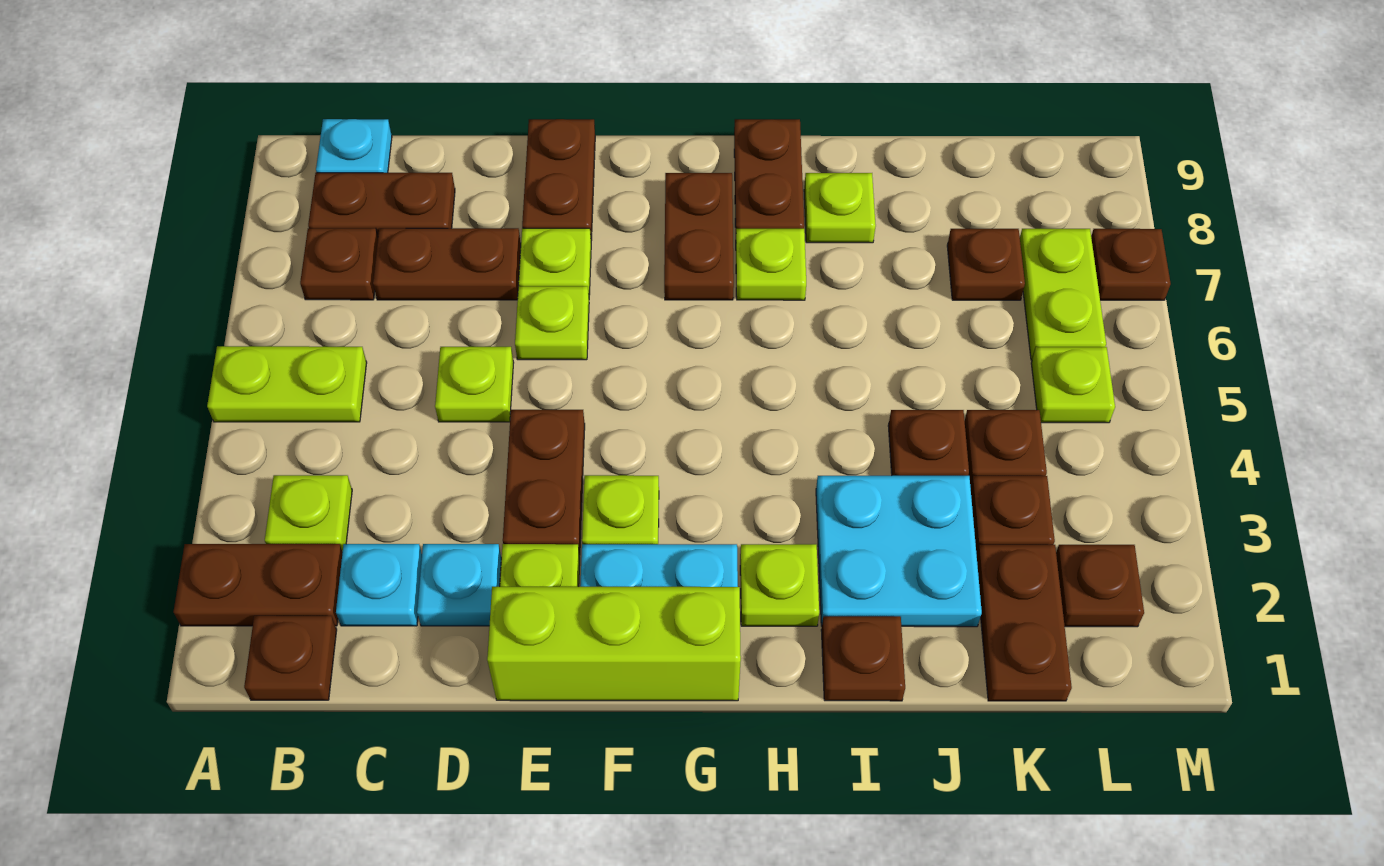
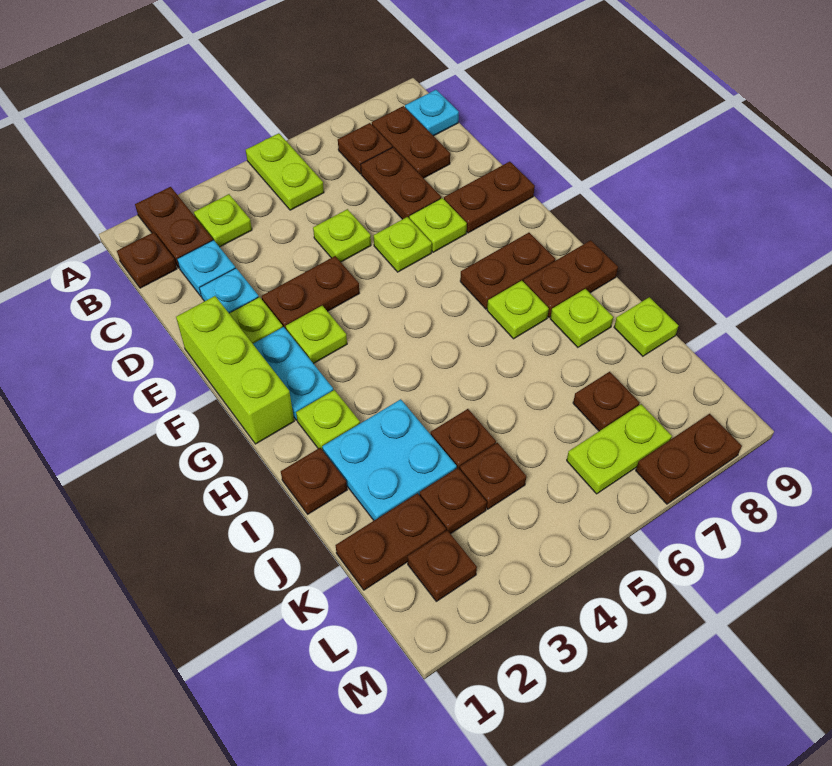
lime 1x1 plate [1031,347,1115,423] -> lime 1x1 plate moved to [614,297,678,356]
brown 1x1 plate [1091,229,1171,300] -> brown 1x2 plate [636,414,742,504]

